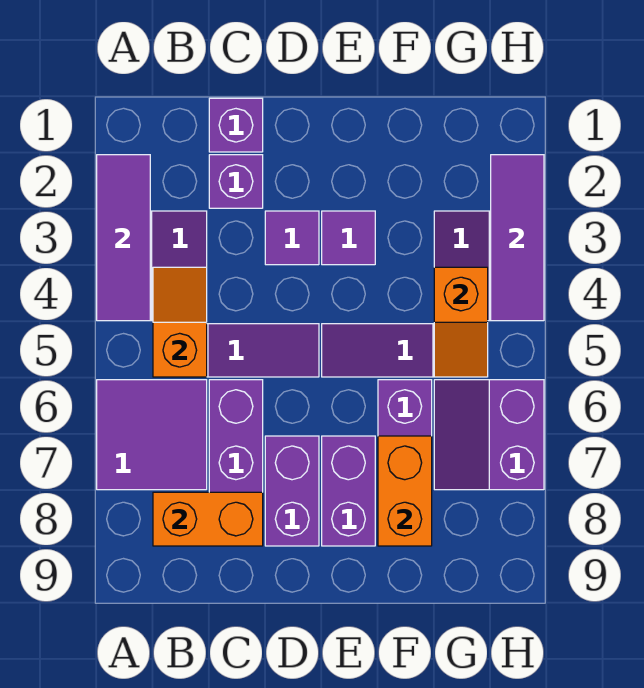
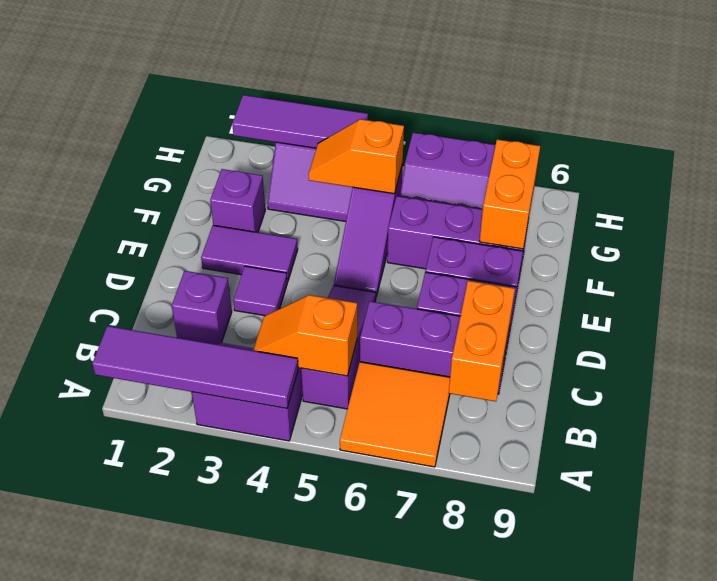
purple 1x3 tile [97,155,150,321] -> purple 1x4 tile [92,326,298,408]
purple 2x2 tile [97,380,207,490] -> orange 2x2 tile [340,362,450,467]
purple 1x1 brick [209,98,263,152] -> purple 1x1 brick moved to [210,169,265,232]
purple 1x1 tile [322,211,375,265] -> purple 1x2 tile [201,225,298,282]
orange 1x2 brick [378,436,432,546] -> orange 1x2 brick turned to [479,139,540,249]
orange 1x2 slope [434,267,488,377] -> orange 1x2 slope turned to [308,119,404,194]

